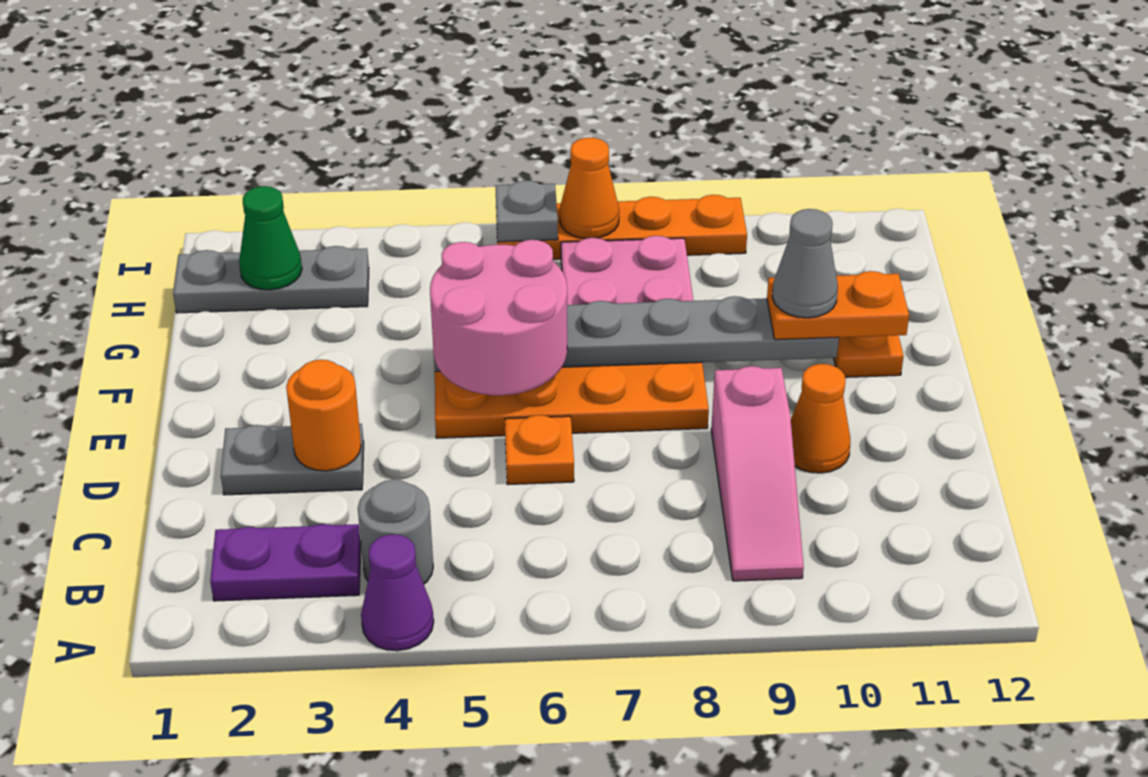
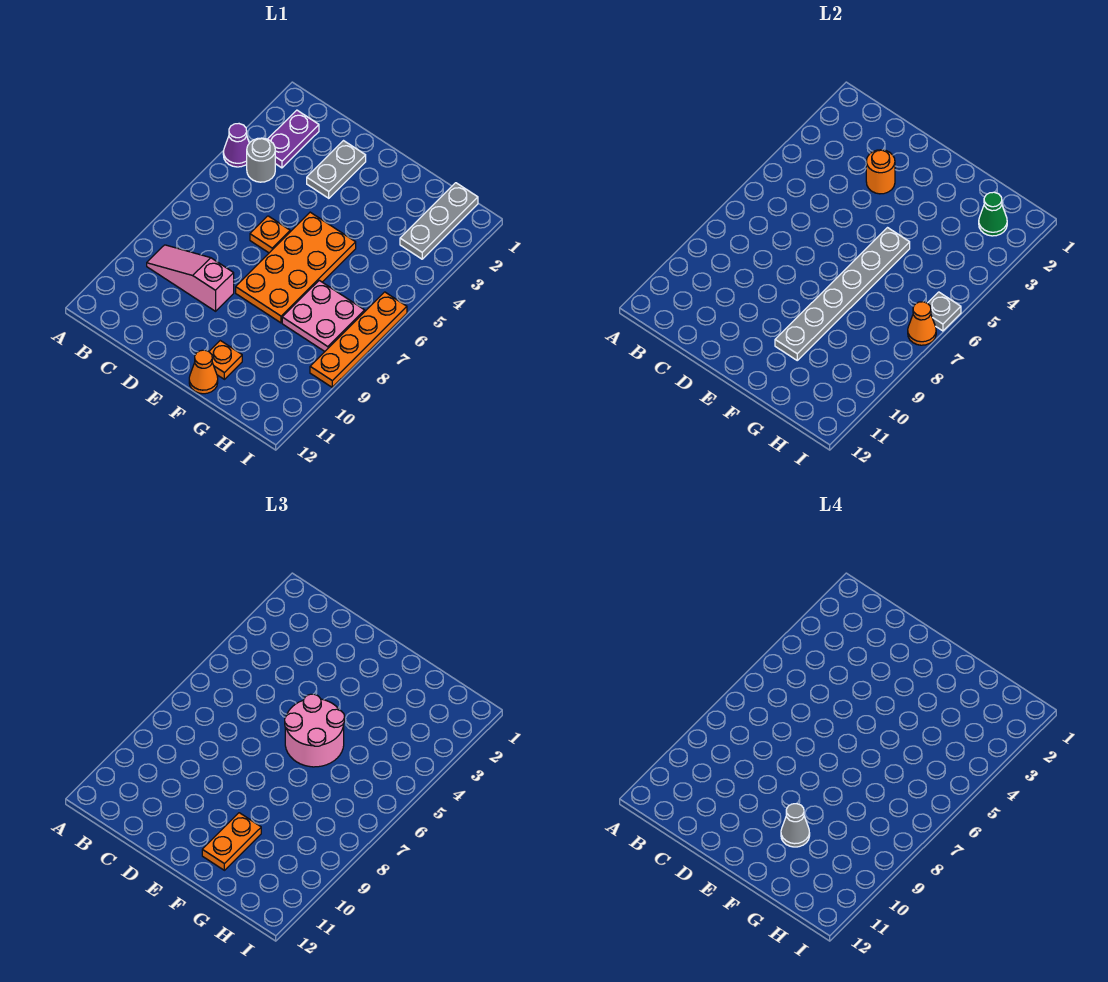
orange 1x1 cone [791,364,850,473] -> orange 1x1 cone moved to [189,350,218,394]

